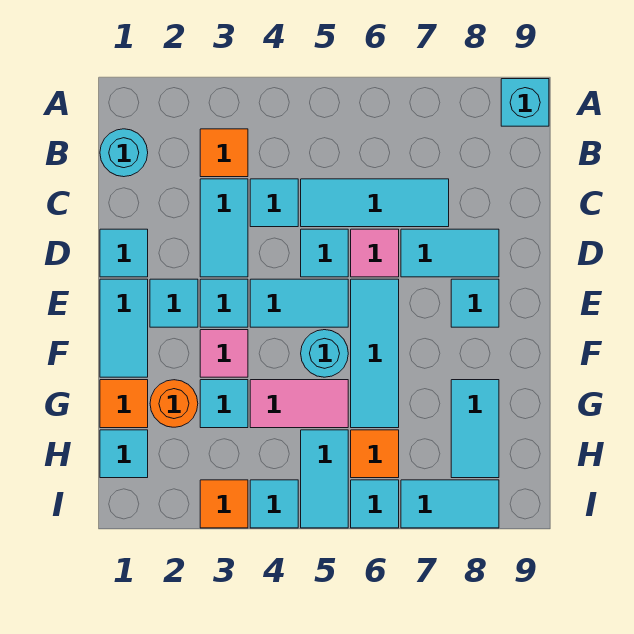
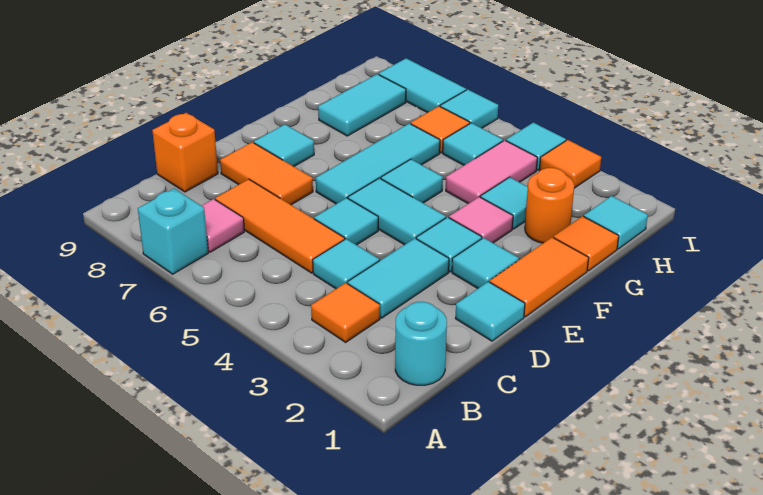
cyan 1x1 brick [501,79,549,126] -> cyan 1x1 brick moved to [138,189,208,274]
cyan 1x3 tile [301,179,449,227] -> orange 1x3 tile [215,179,345,273]
none -> orange 1x1 brick [152,113,218,192]
pink 1x1 tile [351,229,399,277] -> pink 1x1 tile moved to [202,199,244,252]
cyan 1x2 tile [401,229,499,277] -> orange 1x2 tile [220,142,313,205]
cyan 1x2 tile [100,279,148,377] -> orange 1x2 tile [490,237,589,317]
cyan 1x1 round brick [301,330,348,377] -> cyan 1x1 tile [381,159,443,203]
pink 1x2 tile [250,380,348,428] -> pink 1x2 tile turned to [446,140,537,204]
cyan 1x2 tile [301,430,348,528] -> cyan 1x1 tile [443,123,503,165]

